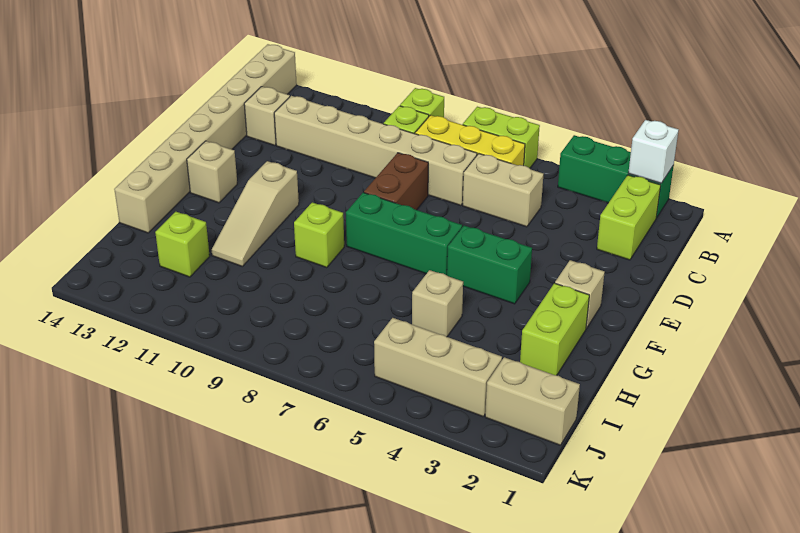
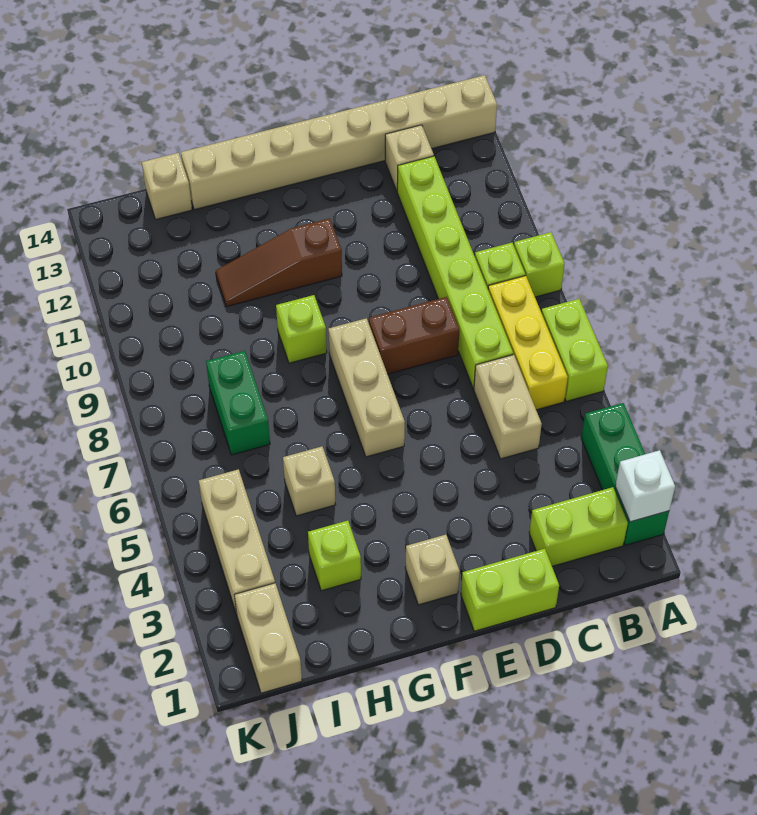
tan 1x6 brick [274,96,477,206] -> lime 1x6 brick [397,156,513,389]
green 1x2 brick [447,226,532,304] -> green 1x2 brick moved to [206,351,270,455]
green 1x3 brick [346,193,462,275] -> tan 1x3 brick [328,318,405,457]
tan 1x3 slope [212,161,299,266] -> brown 1x3 slope [216,218,342,306]
tan 1x1 brick [187,141,237,203] -> tan 1x1 brick moved to [142,153,192,219]
lime 1x2 brick [520,283,589,375] -> lime 1x2 brick moved to [461,549,559,631]
lime 1x1 brick [155,212,210,277] -> lime 1x1 brick moved to [308,521,361,591]

